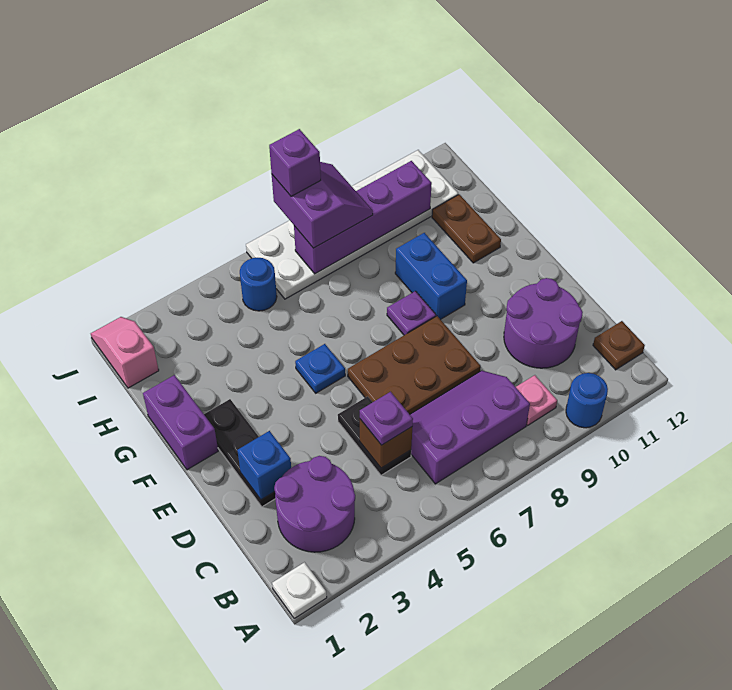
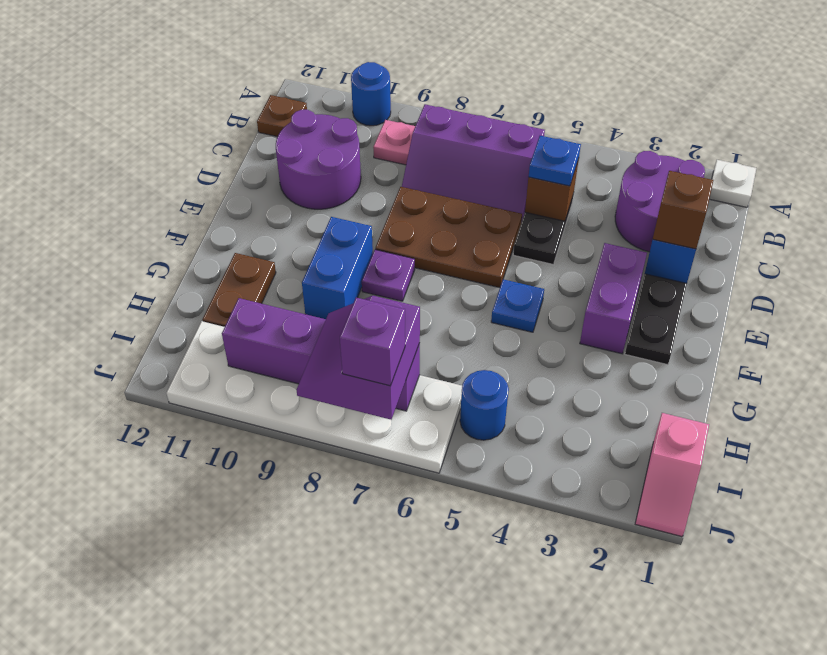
purple 1x1 plate [360,392,413,445] -> blue 1x1 plate [529,136,581,186]
none -> brown 1x1 brick [653,171,713,249]
purple 1x2 brick [143,375,218,470] -> purple 1x2 brick moved to [580,243,647,354]

